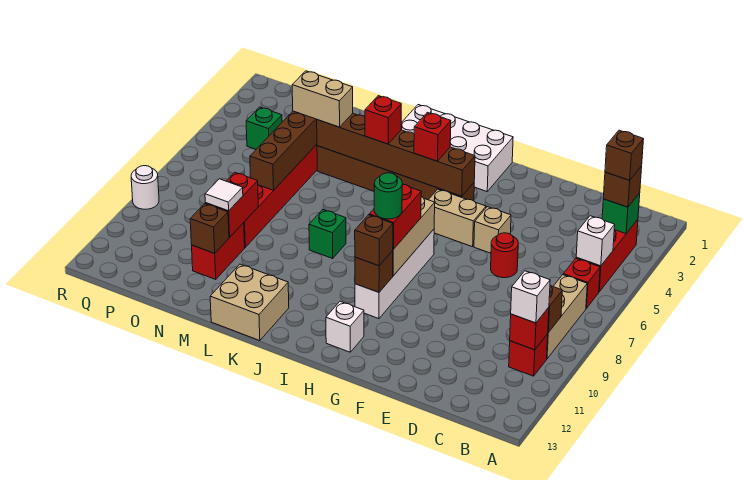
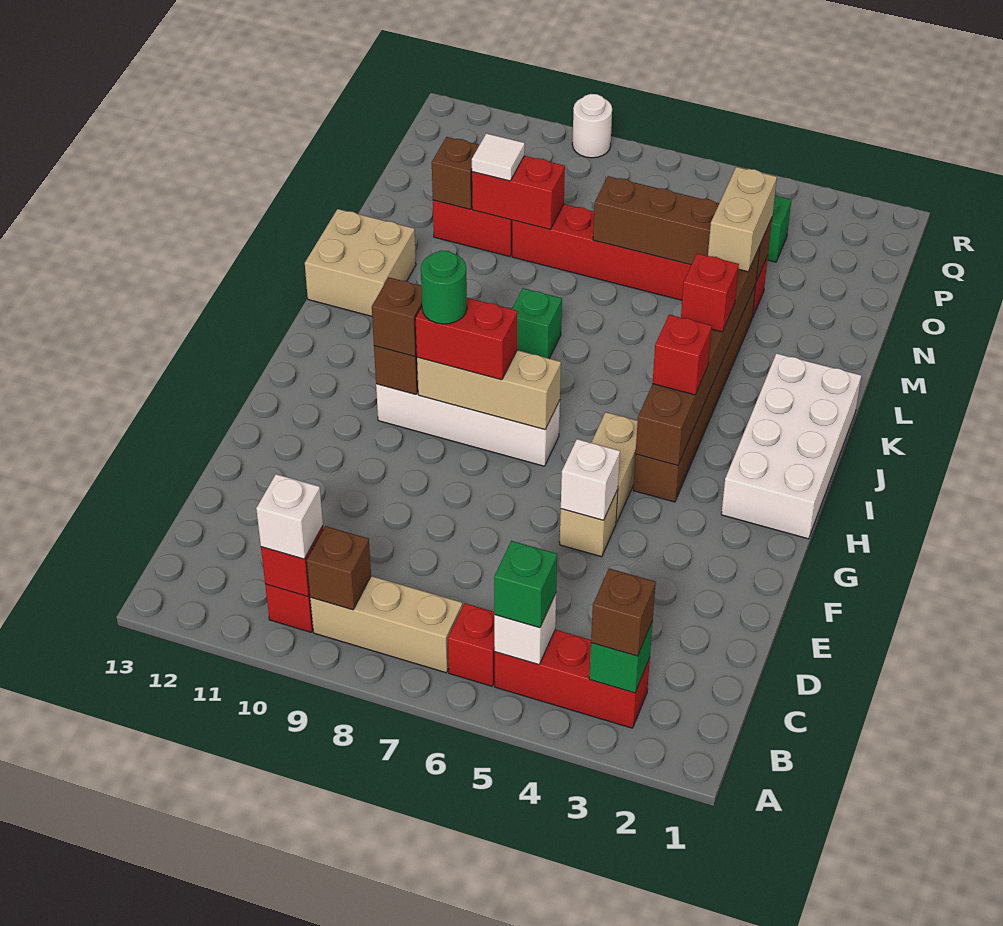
brown 1x1 brick [605,130,644,180] -> none
none -> green 1x1 brick [494,541,557,628]
red 1x1 round brick [491,233,518,278] -> none
white 1x1 brick [326,301,364,352] -> white 1x1 brick moved to [561,439,620,520]

